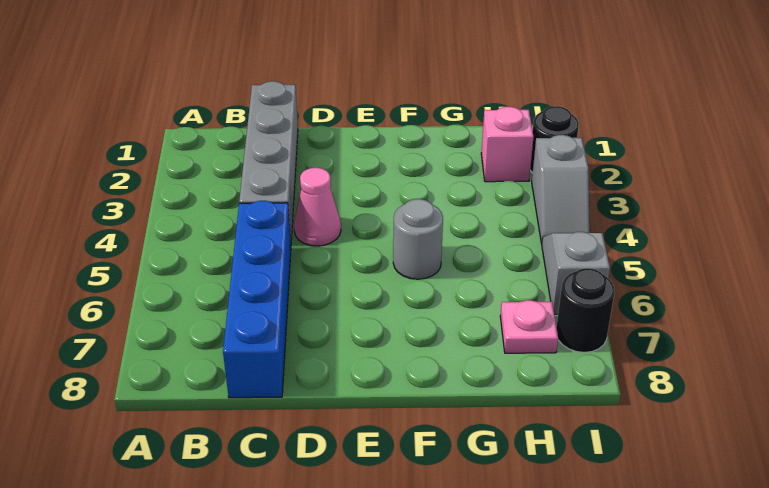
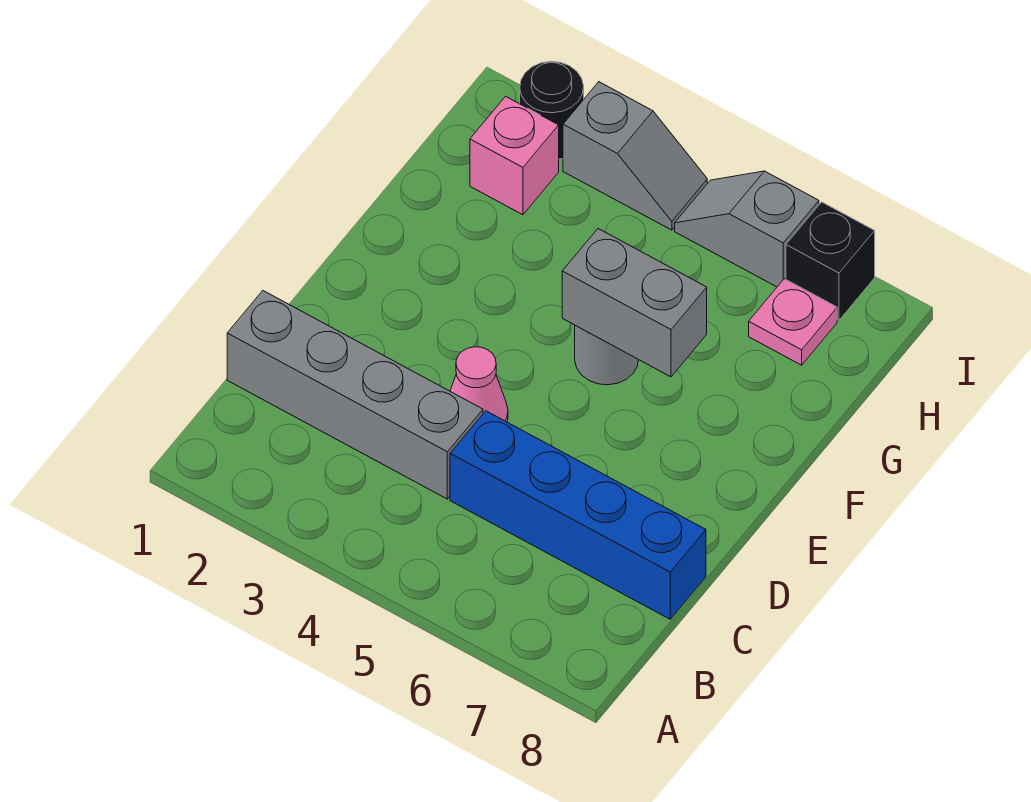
none -> grey 1x2 brick [562,229,707,377]
black 1x1 round brick [556,268,614,352] -> black 1x1 brick [786,202,875,320]

